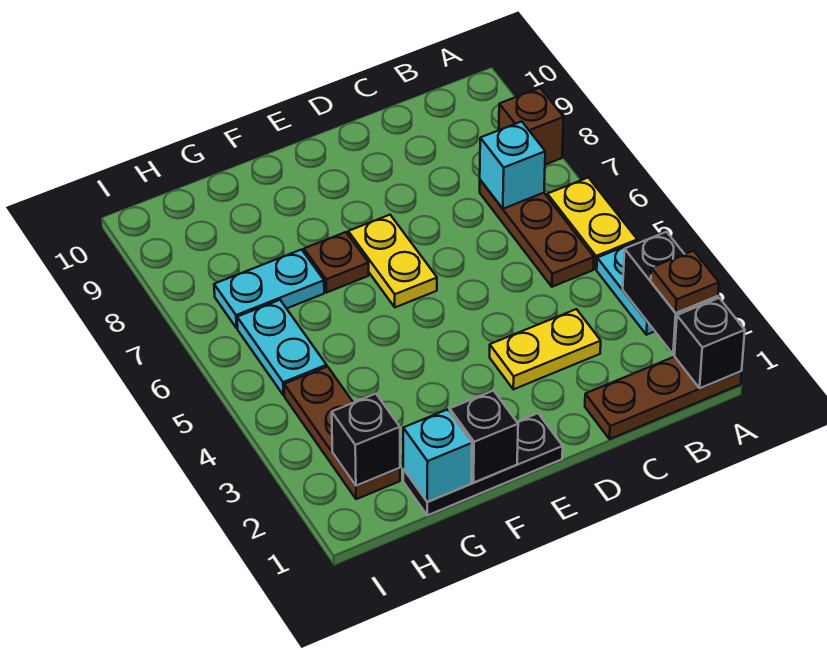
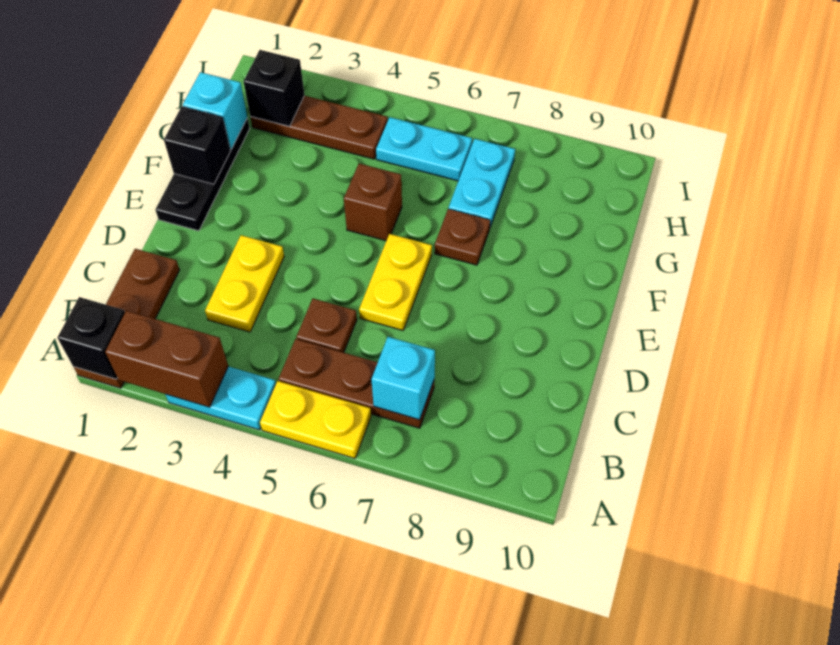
black 1x2 brick [623,232,718,354] -> brown 1x2 brick [105,311,228,407]
brown 1x1 plate [651,251,719,313] -> brown 1x1 plate moved to [296,299,357,353]
brown 1x1 brick [499,88,564,165] -> brown 1x1 brick moved to [344,163,402,241]
yellow 1x2 plate [348,215,437,307] -> yellow 1x2 plate turned to [359,234,432,330]

